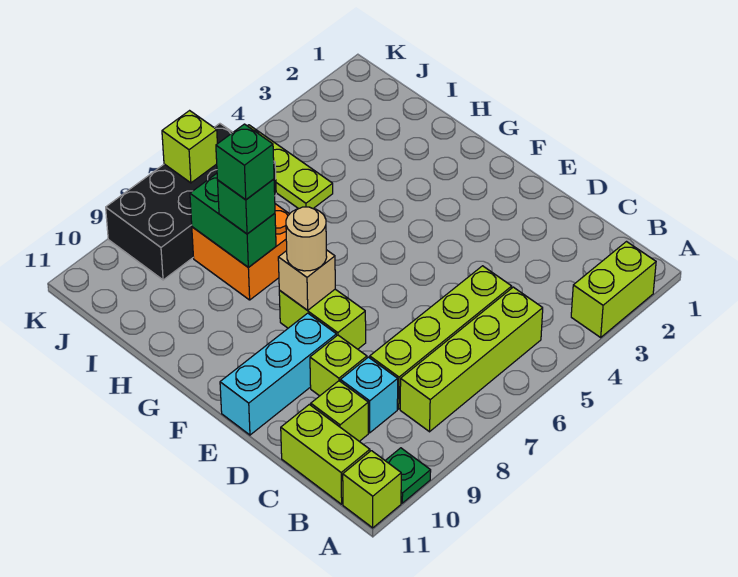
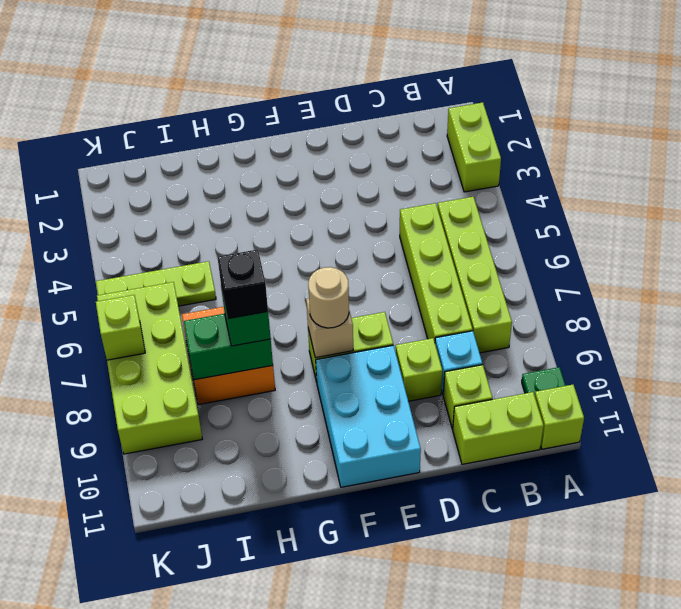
cyan 1x3 brick [220,313,336,435] -> cyan 2x3 brick [316,345,421,487]
green 1x1 brick [216,124,274,200] -> black 1x1 brick [217,249,268,319]
black 2x4 brick [106,124,276,280] -> lime 2x4 brick [97,282,202,454]

